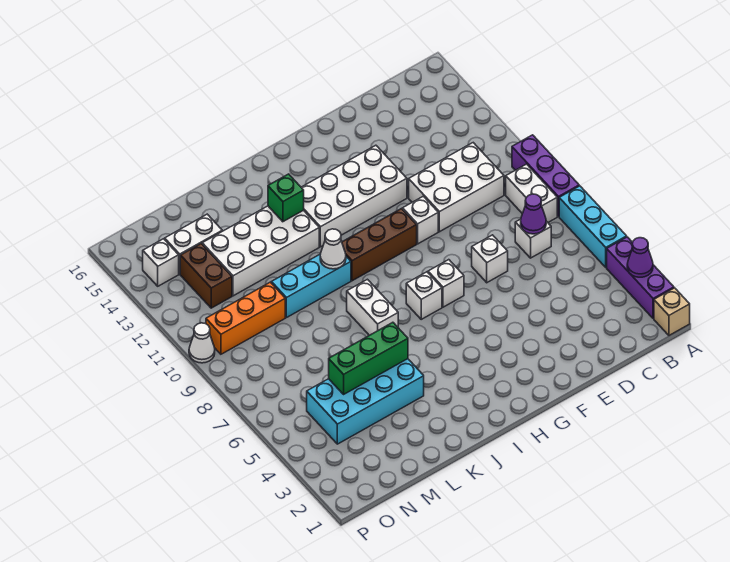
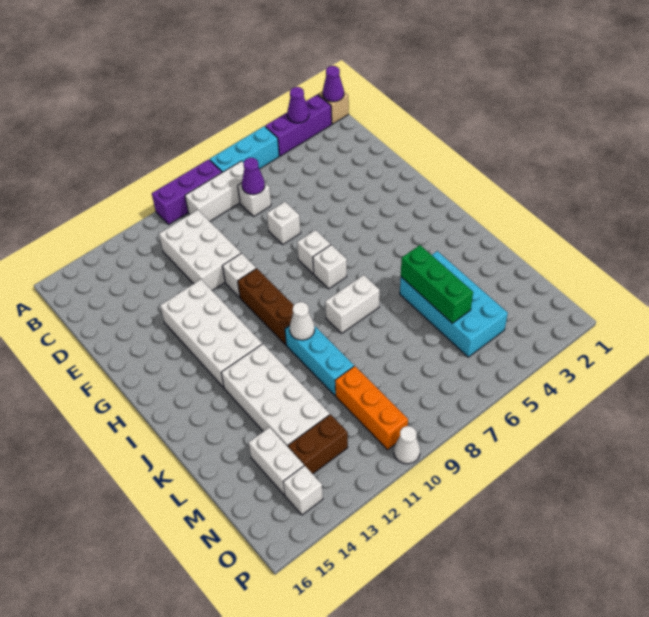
none -> purple 1x1 cone [323,66,344,102]
white 1x2 brick [506,164,557,222] -> white 1x3 brick [185,161,244,221]
green 1x1 brick [268,174,304,222] -> none

